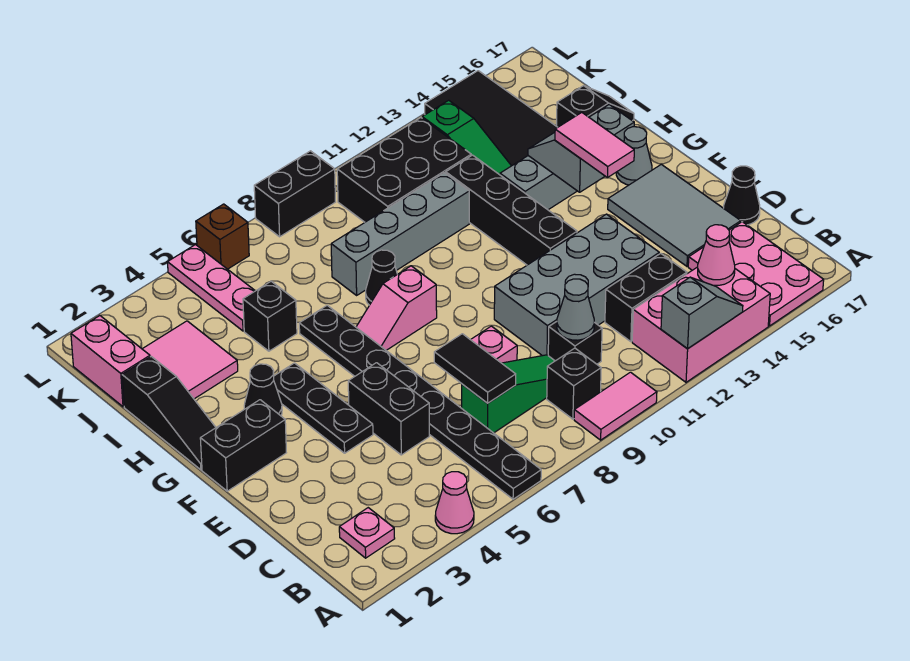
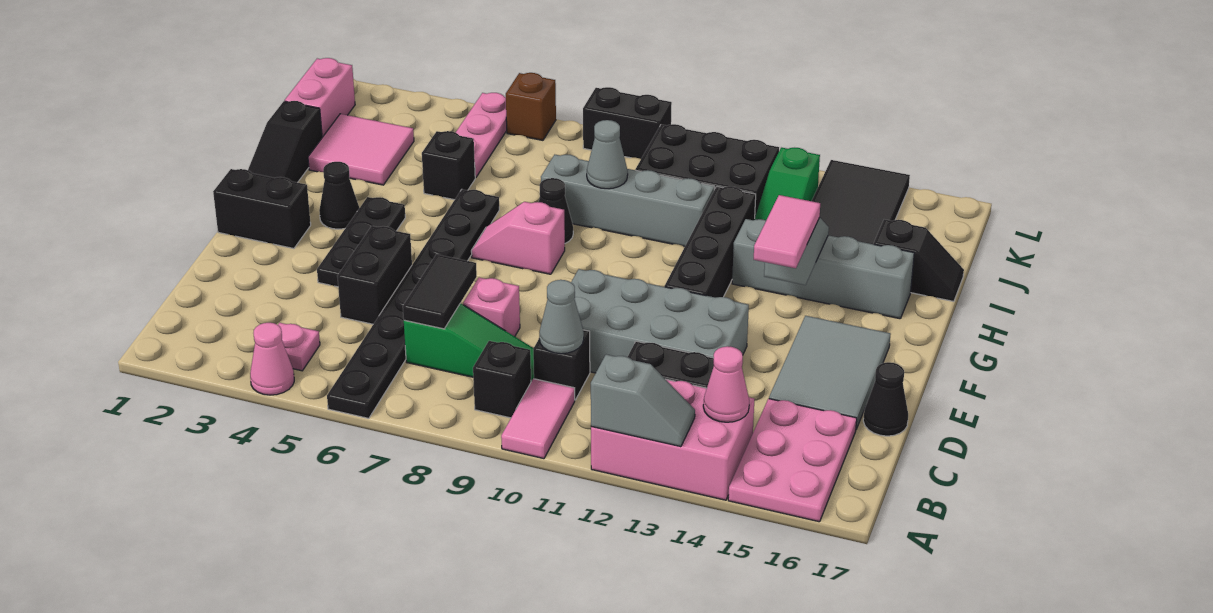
pink 1x2 tile [574,372,657,440] -> pink 1x2 tile turned to [501,379,575,459]
pink 1x1 plate [339,508,395,558] -> pink 1x1 plate moved to [278,323,320,371]
grey 1x1 cone [616,127,652,185] -> grey 1x1 cone moved to [587,120,628,189]

